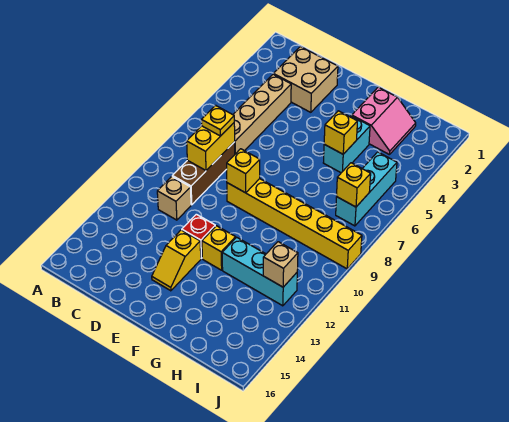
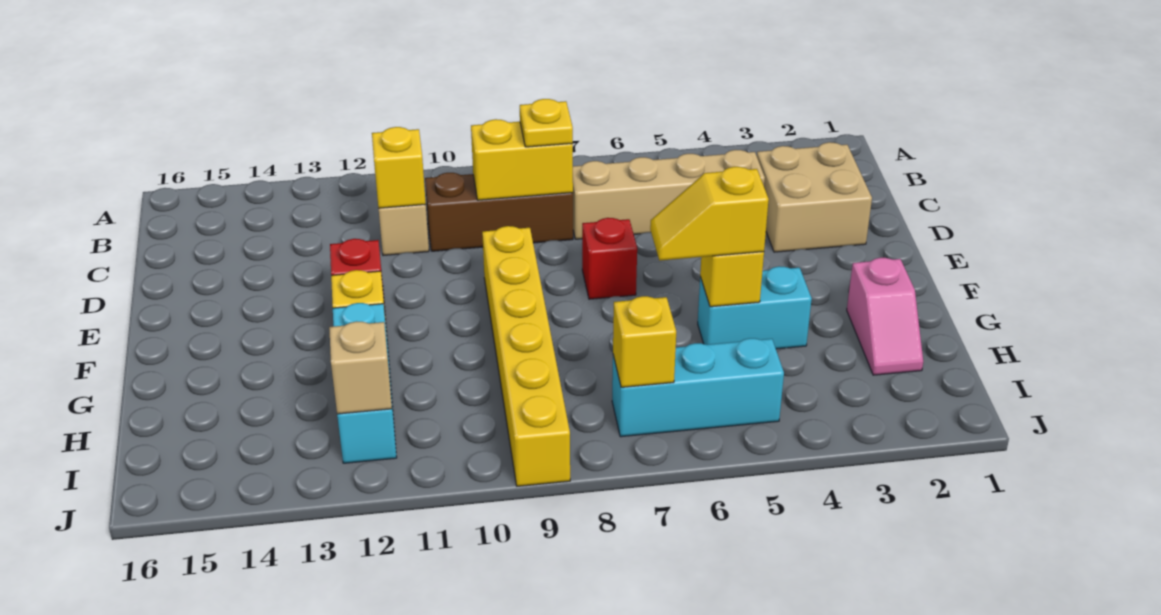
none -> red 1x1 brick [582,218,637,299]
yellow 1x1 brick [227,149,260,193] -> yellow 1x1 brick moved to [372,127,426,208]
yellow 1x2 slope [152,230,201,291] -> yellow 1x2 slope moved to [650,167,769,261]
pink 2x2 slope [352,87,416,155] -> pink 1x2 slope [847,258,923,375]

